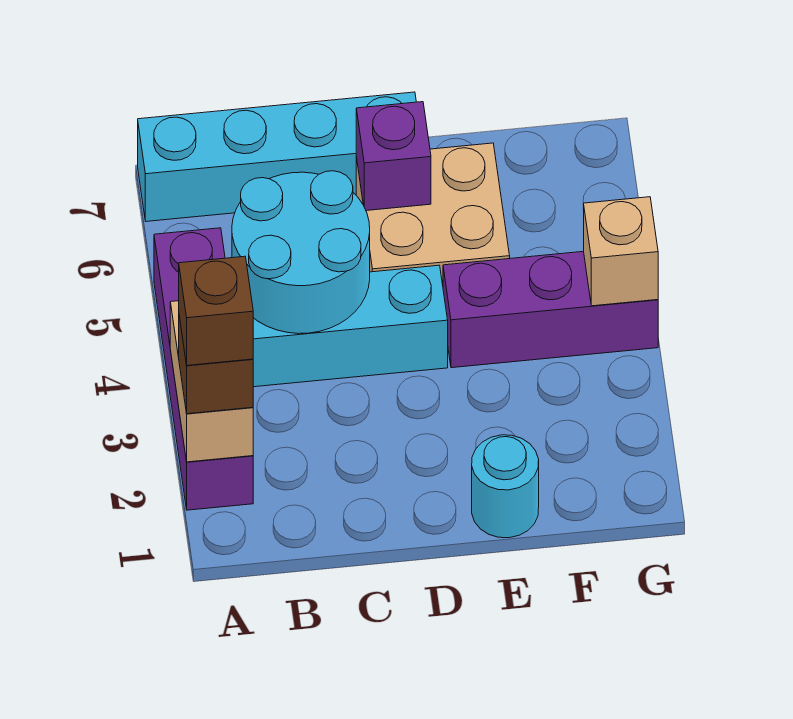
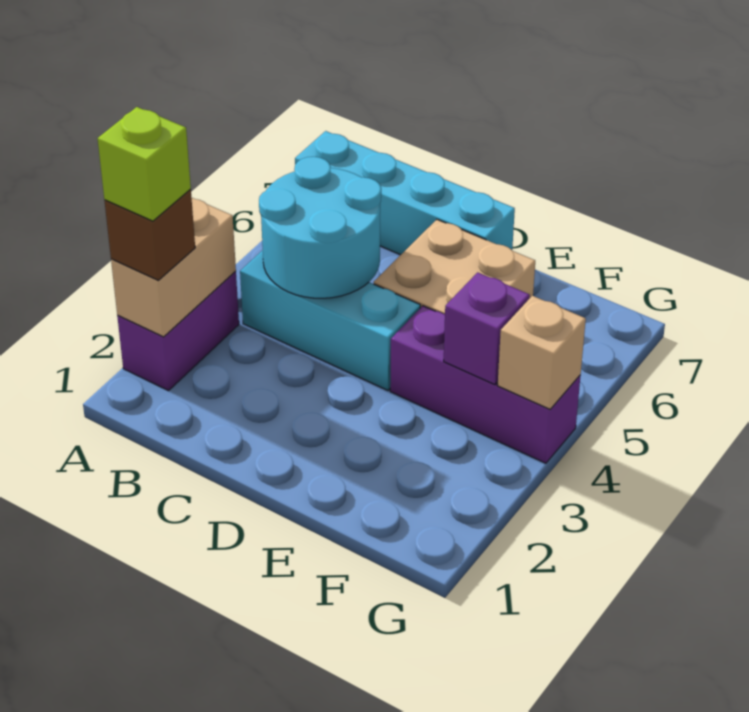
purple 1x4 brick [154,228,253,510] -> purple 1x2 brick [117,271,239,391]
brown 1x1 brick [179,256,253,365] -> lime 1x1 brick [97,107,191,221]
purple 1x1 brick [356,102,431,211] -> purple 1x1 brick moved to [444,272,530,385]
cyan 1x1 round brick [472,435,539,538] -> none

